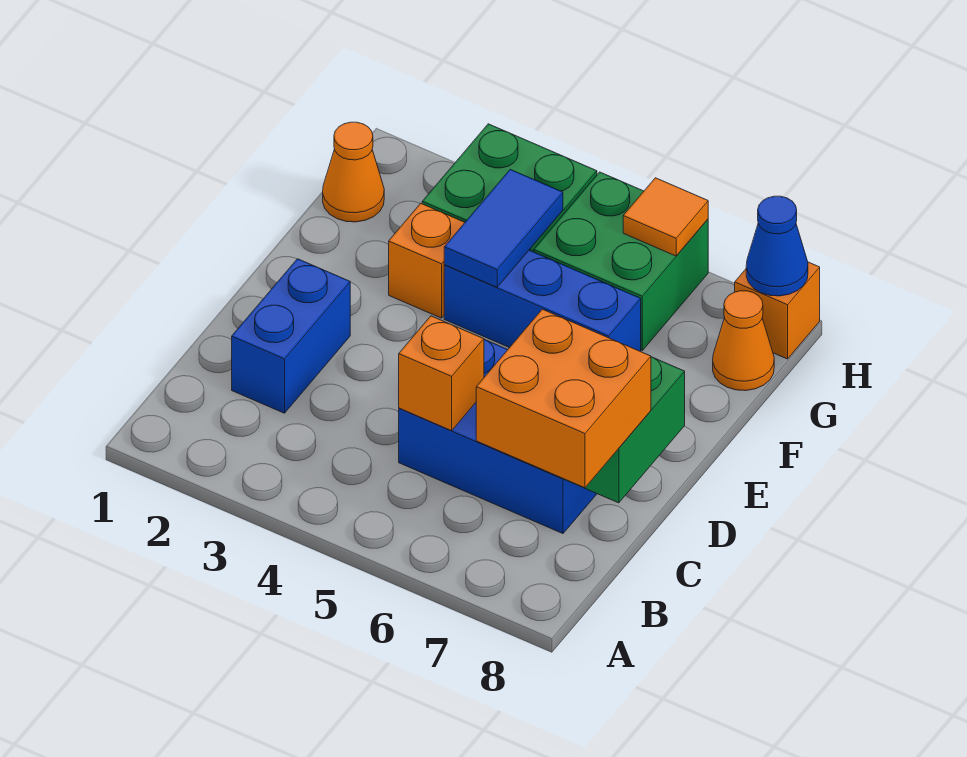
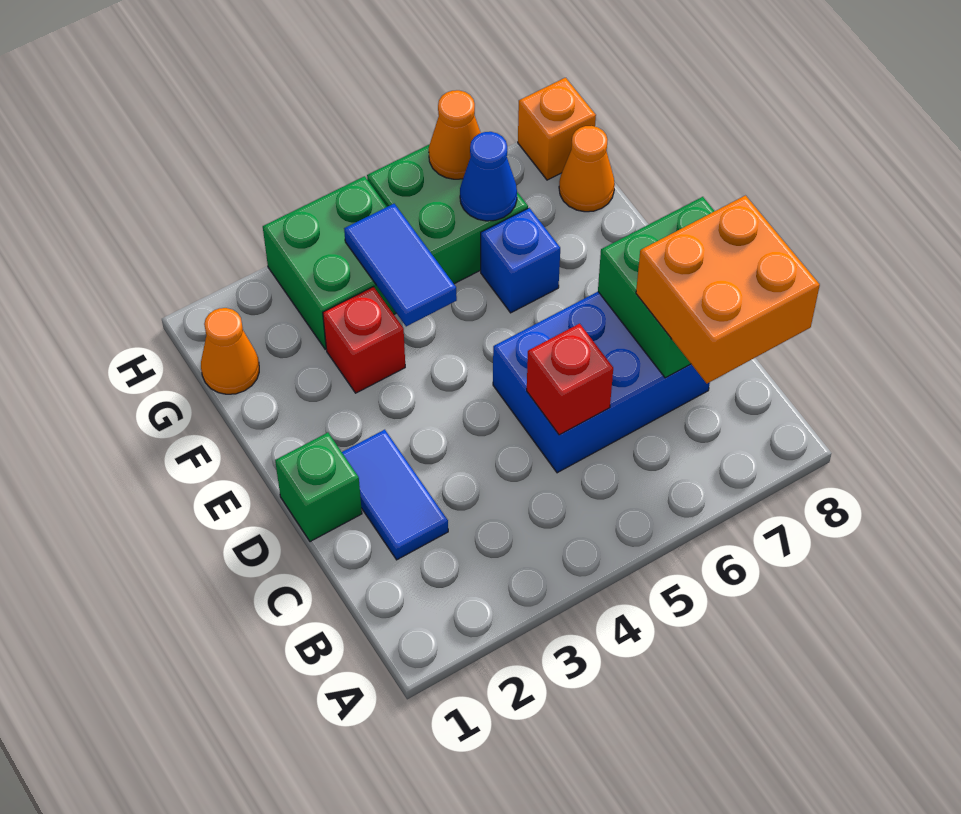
blue 1x2 brick [232,259,350,413] -> blue 1x2 tile [342,430,448,560]
orange 1x1 brick [399,316,484,431] -> red 1x1 brick [527,324,613,435]
none -> green 1x1 brick [275,433,362,542]
orange 1x1 brick [389,203,465,318] -> red 1x1 brick [323,287,405,393]
blue 1x3 brick [444,250,641,351] -> blue 1x1 brick [481,208,560,313]
orange 1x1 tile [623,178,708,256] -> orange 1x1 cone [429,90,481,179]
blue 1x1 cone [746,196,808,296] -> blue 1x1 cone moved to [460,132,517,221]

